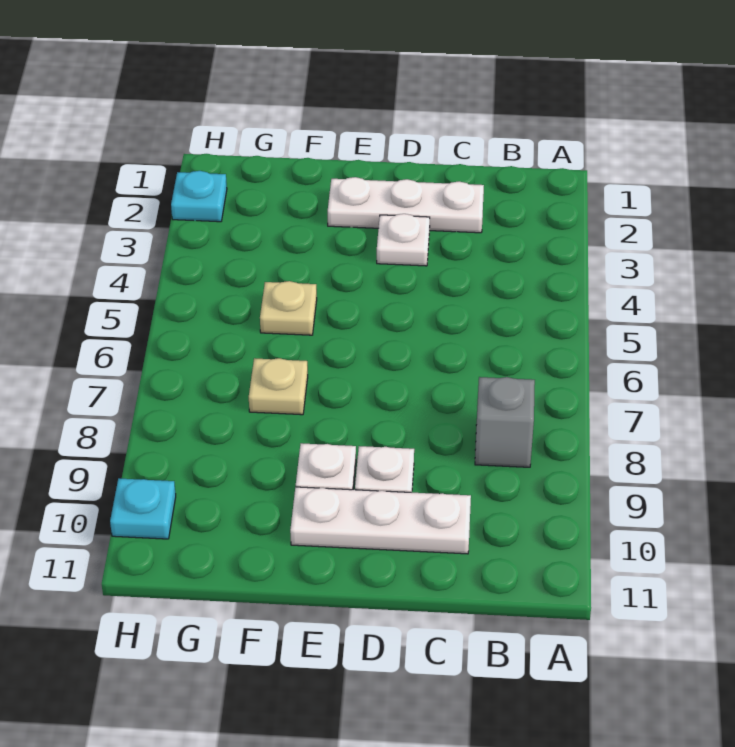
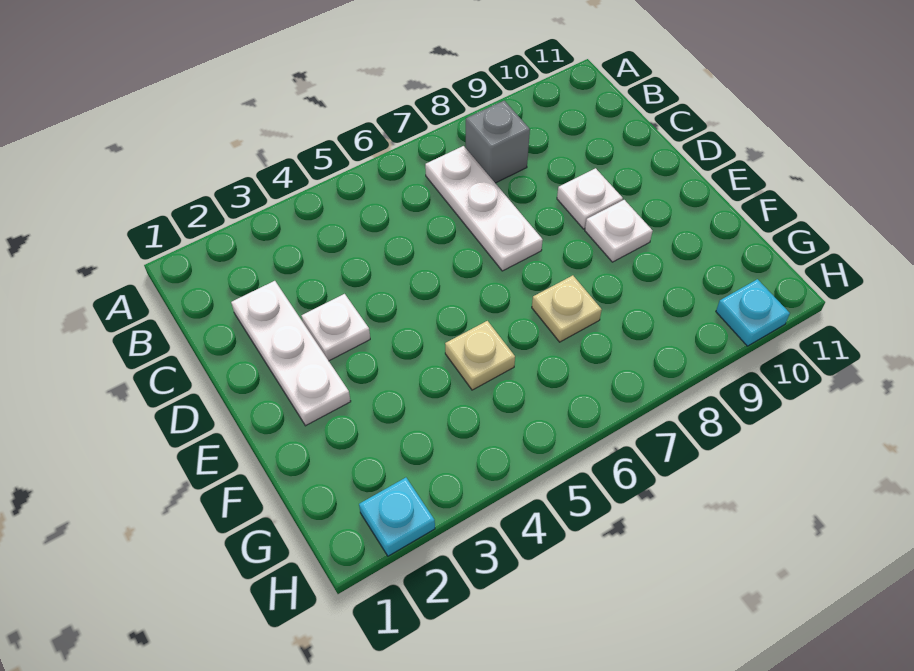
white 1x3 plate [290,487,471,554] -> white 1x3 plate moved to [425,146,543,271]

